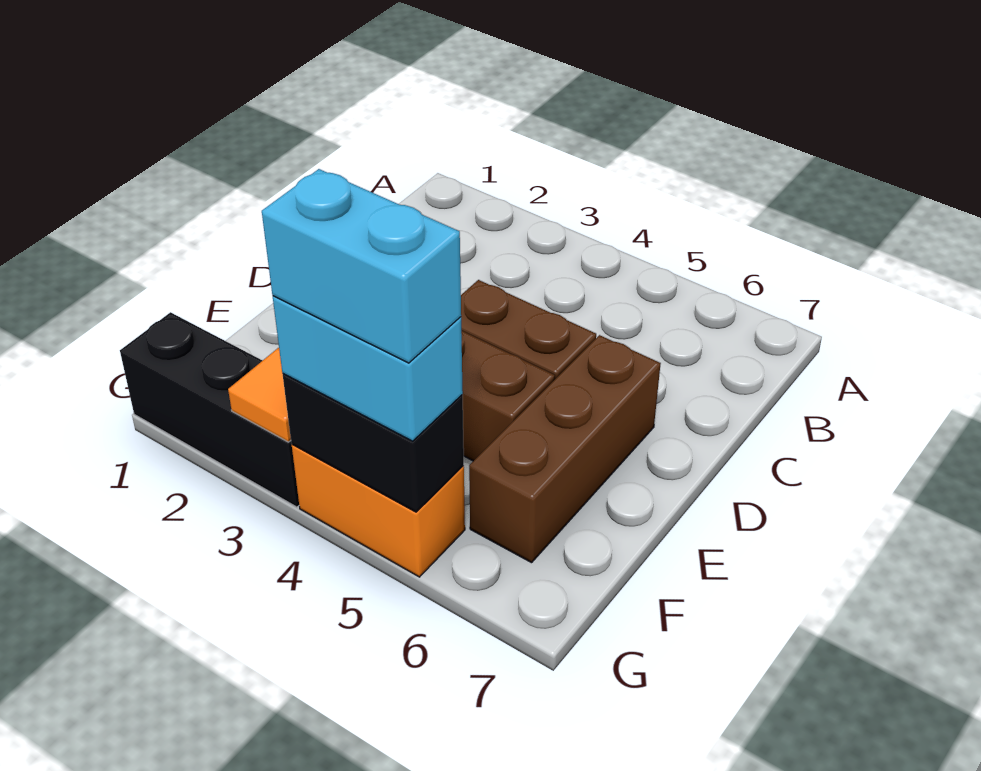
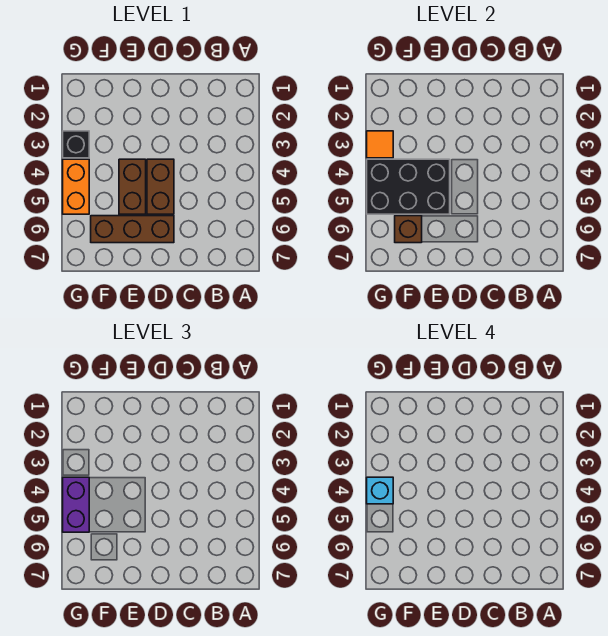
none -> brown 1x1 brick [395,216,422,243]
black 1x3 brick [120,312,299,507] -> black 1x1 brick [63,131,89,158]
black 1x2 brick [283,374,464,512] -> black 2x3 brick [367,159,450,214]
cyan 1x2 brick [273,296,463,441] -> purple 1x2 brick [63,477,89,532]
cyan 1x2 brick [262,169,461,363] -> cyan 1x1 brick [367,477,393,504]

